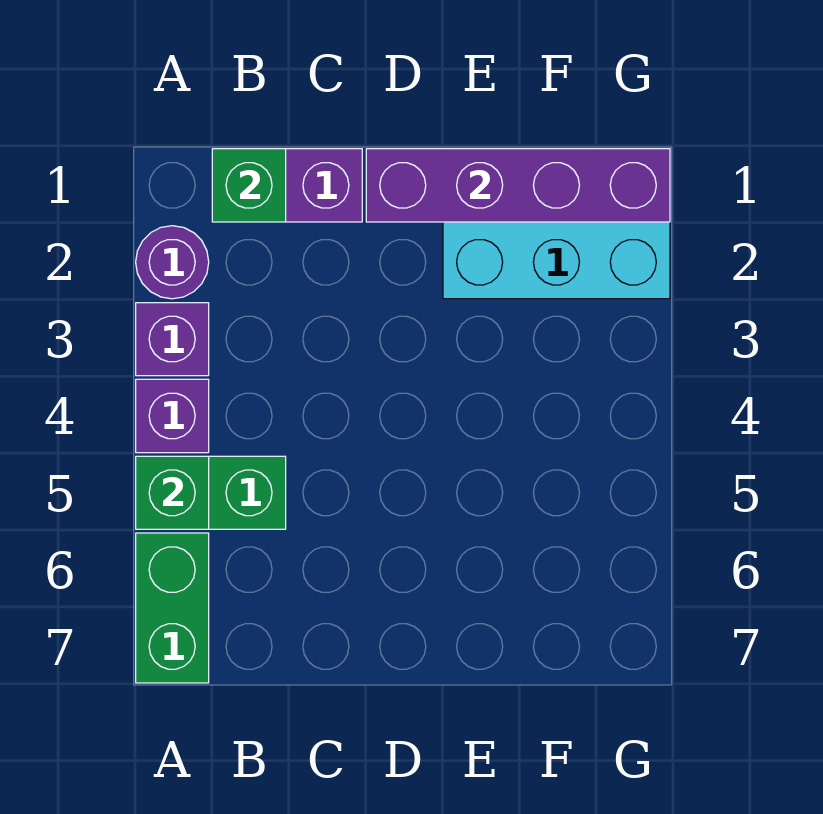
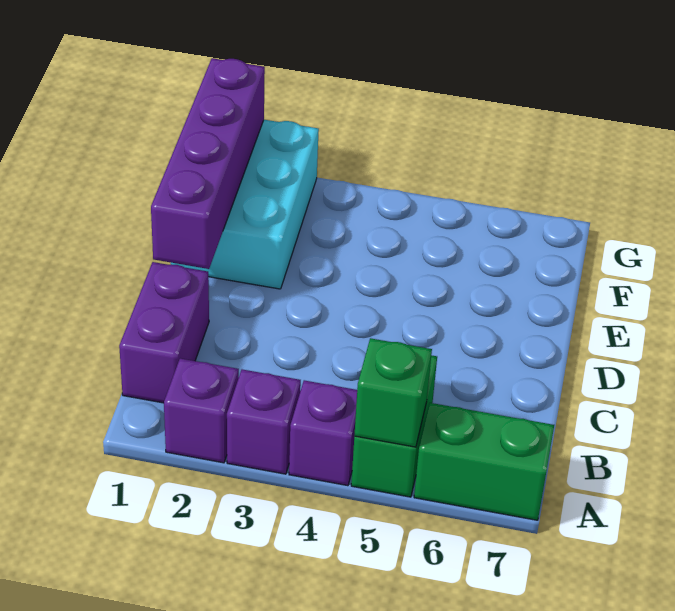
purple 1x1 round brick [136,226,209,299] -> purple 1x1 brick [164,358,239,463]
green 1x1 brick [212,149,286,222] -> none

